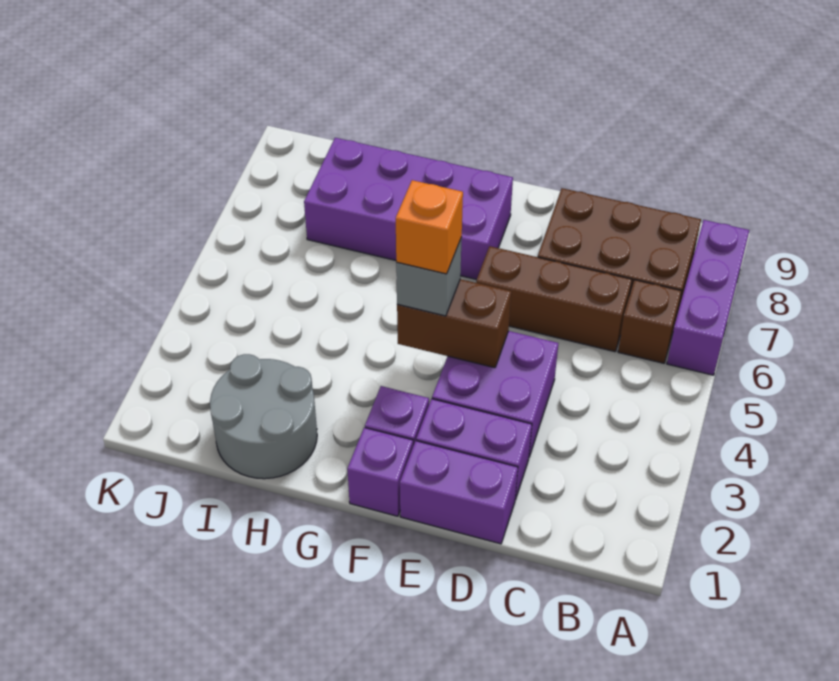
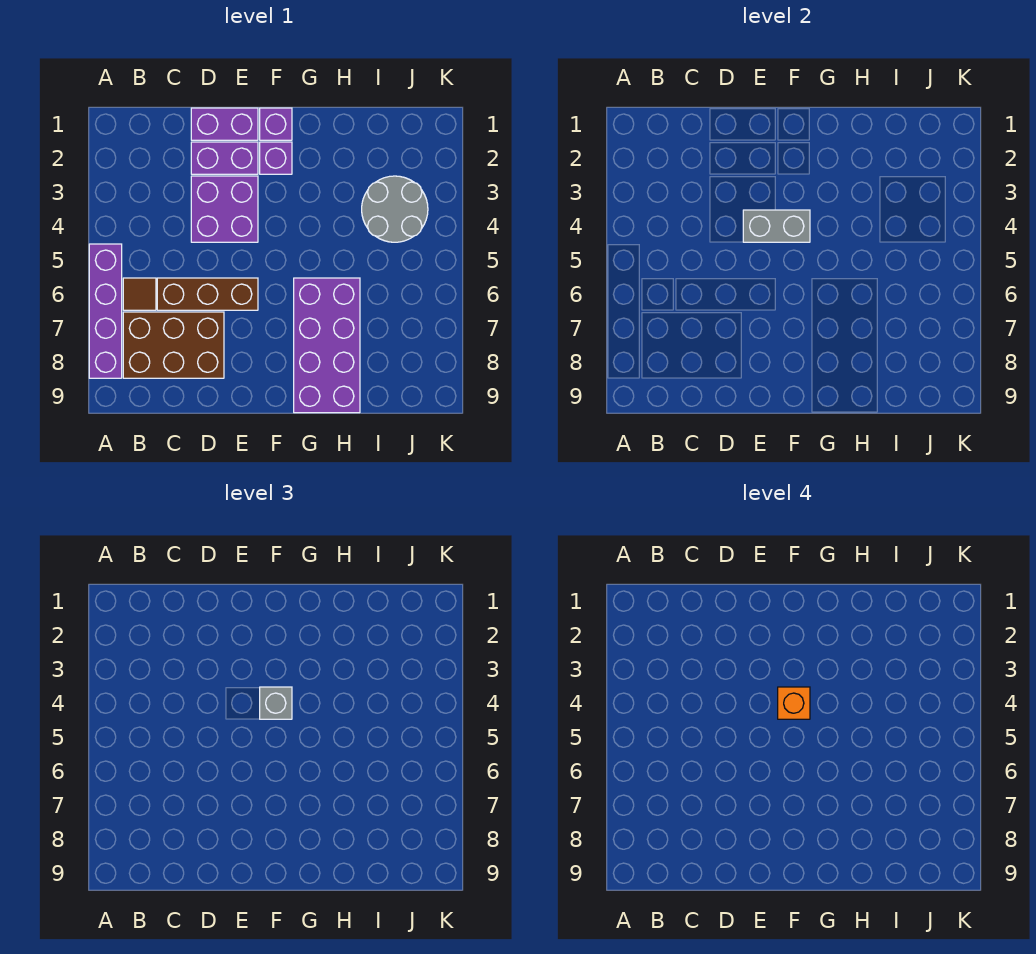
purple 1x3 brick [667,220,749,375] -> purple 1x4 brick [89,244,122,378]
brown 1x1 brick [618,280,681,363] -> brown 1x1 tile [123,278,156,310]
brown 1x2 brick [397,279,511,368] -> grey 1x2 brick [743,210,810,242]
purple 2x4 brick [304,138,513,280] -> purple 2x4 brick turned to [294,278,360,413]
grey 2x2 round brick [210,354,317,479] -> grey 2x2 round brick moved to [362,176,428,242]

